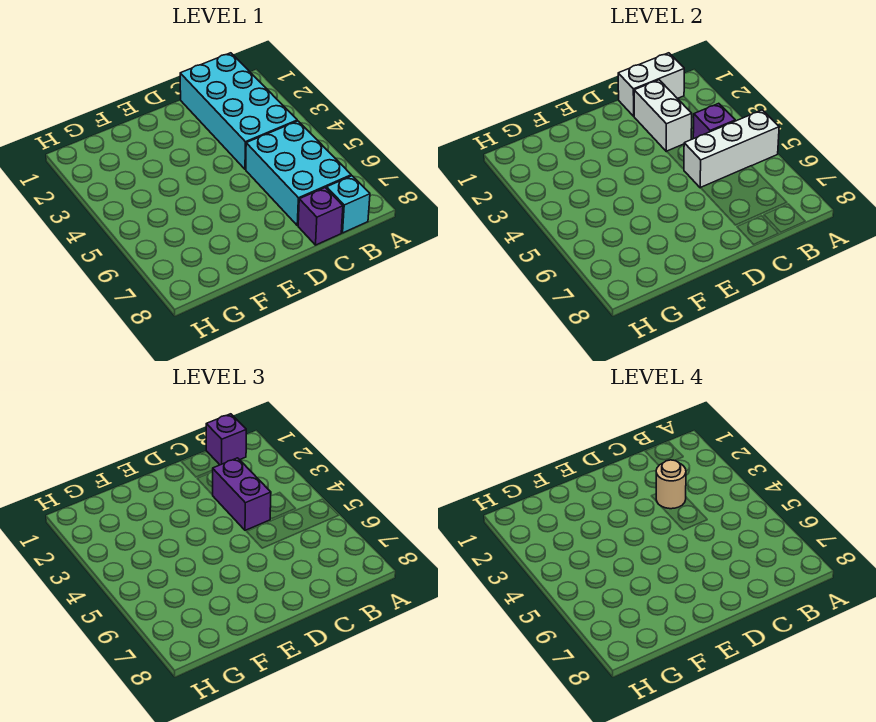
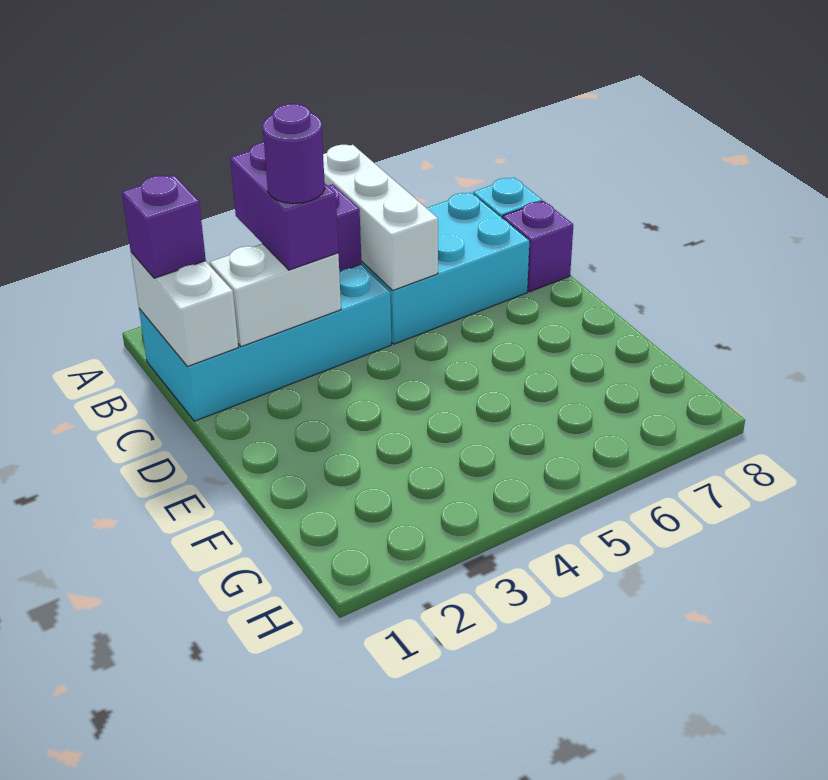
purple 1x2 brick [213,458,271,530] -> purple 1x2 brick turned to [230,142,338,270]
tan 1x1 round brick [656,460,686,509] -> purple 1x1 round brick [263,104,325,204]

